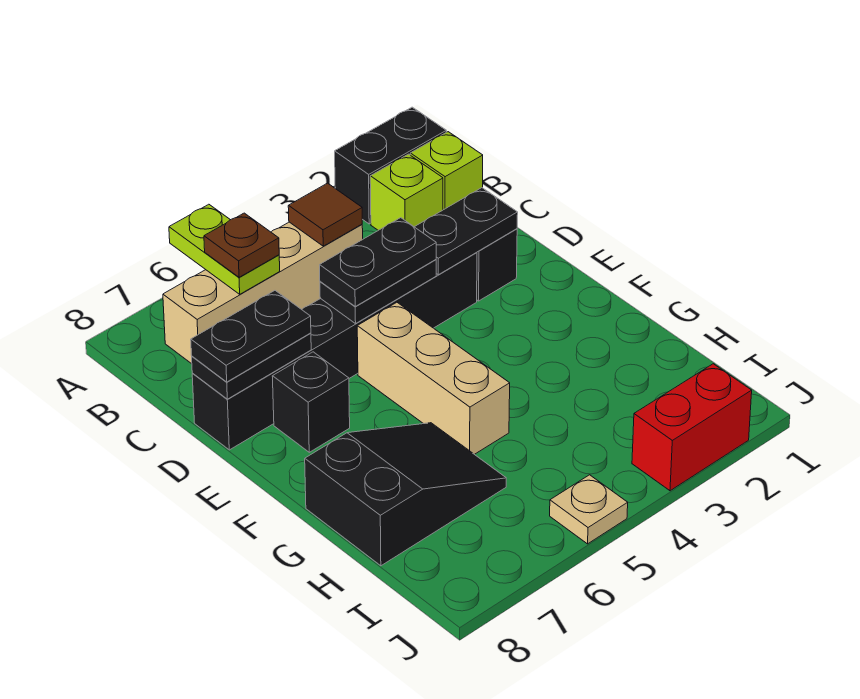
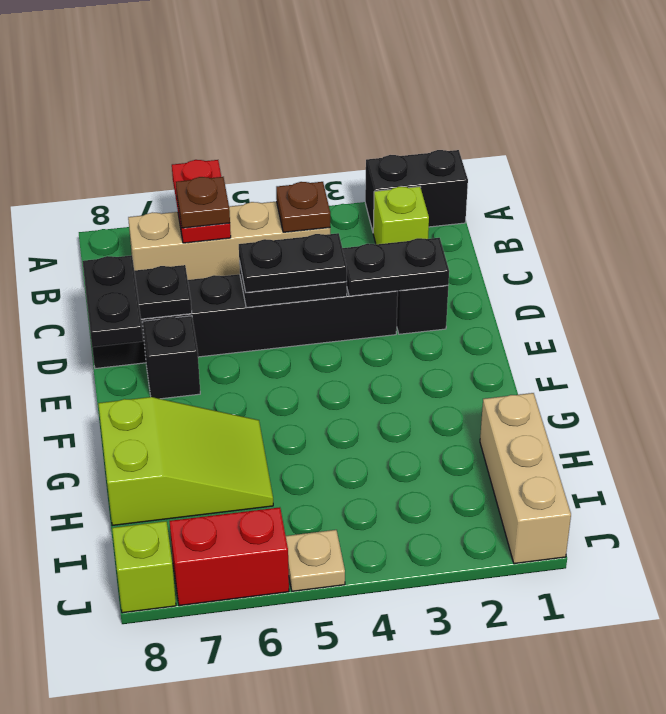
lime 1x2 plate [169,204,280,294] -> red 1x2 plate [172,160,231,243]
lime 1x1 brick [410,132,483,210] -> lime 1x1 brick moved to [112,521,176,613]
brown 1x1 tile [288,183,362,246] -> brown 1x1 plate [276,182,330,232]
black 1x2 plate [191,291,311,382] -> black 1x2 plate turned to [82,255,143,347]
tan 1x3 brick [357,302,510,454] -> tan 1x3 brick moved to [480,393,571,564]
black 2x3 slope [305,423,506,566] -> lime 2x3 slope [98,397,273,526]
red 1x2 brick [632,364,752,491] -> red 1x2 brick moved to [169,507,289,606]

